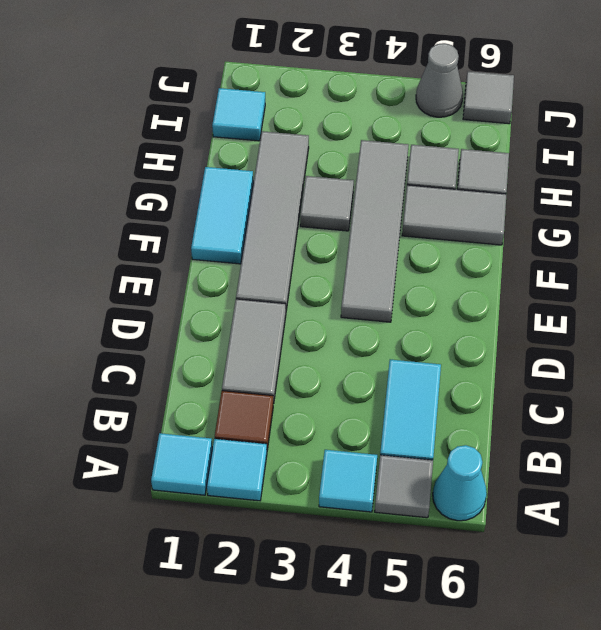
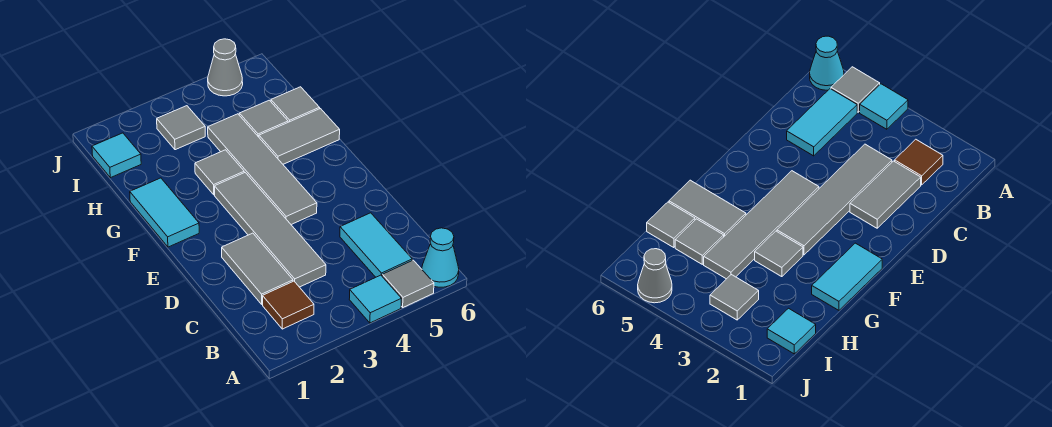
cyan 1x1 tile [151,433,212,495] -> none
cyan 1x1 tile [207,439,267,501] -> none
grey 1x4 tile [236,131,309,310] -> grey 1x4 tile moved to [215,173,326,287]
grey 1x1 tile [463,71,514,124] -> grey 1x1 tile moved to [157,106,205,150]

